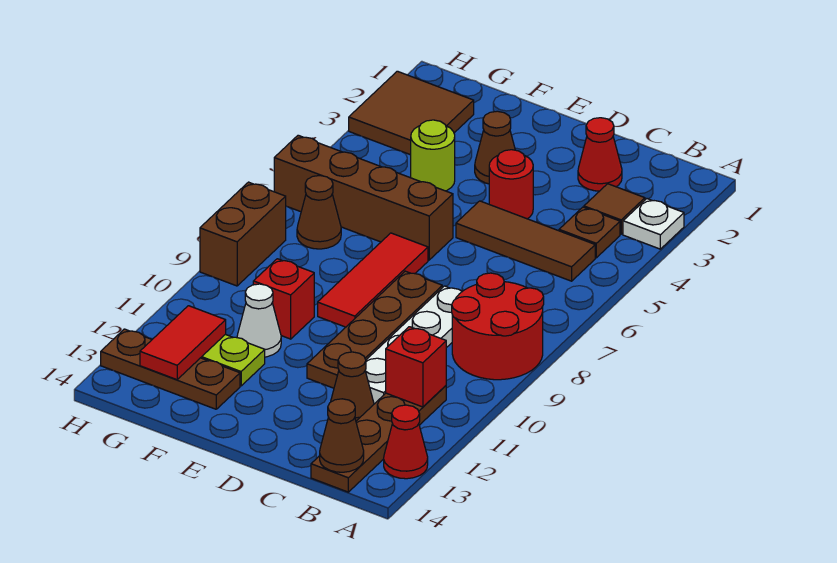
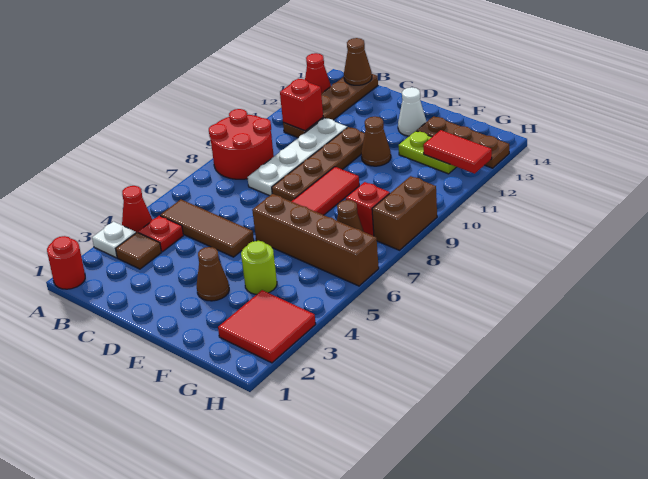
brown 1x1 plate [559,207,620,258] -> red 1x1 plate [138,216,183,252]
red 1x1 cone [578,118,622,191] -> red 1x1 cone moved to [122,186,152,233]
brown 1x1 cone [331,352,374,421] -> brown 1x1 cone moved to [361,117,391,166]
red 1x1 round brick [489,150,533,219] -> red 1x1 round brick moved to [47,236,85,289]
red 1x1 brick [253,259,314,339] -> red 1x1 brick moved to [346,182,390,236]
white 1x1 cone [237,284,281,357] -> white 1x1 cone moved to [398,87,427,136]
brown 2x2 tile [349,71,474,155] -> red 2x2 tile [218,290,316,363]
red 1x2 tile [140,306,226,380] -> red 1x2 tile turned to [423,130,492,174]

